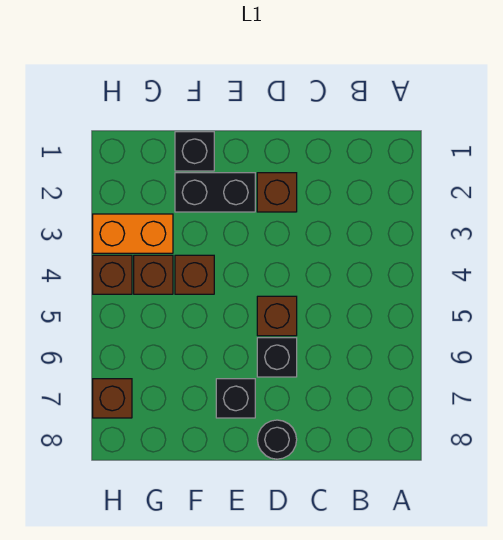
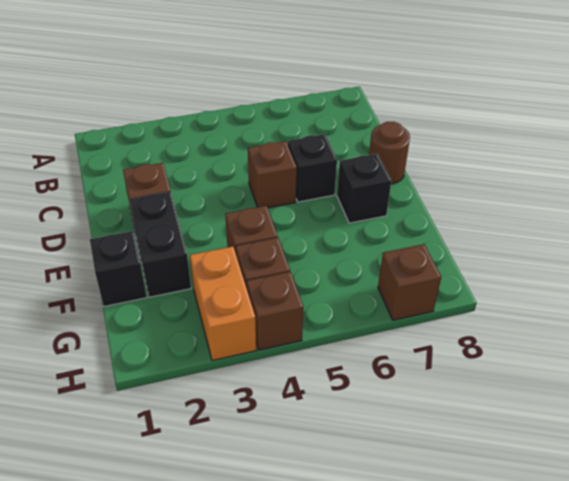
black 1x1 round brick [257,420,297,459] -> brown 1x1 round brick [369,122,410,184]

